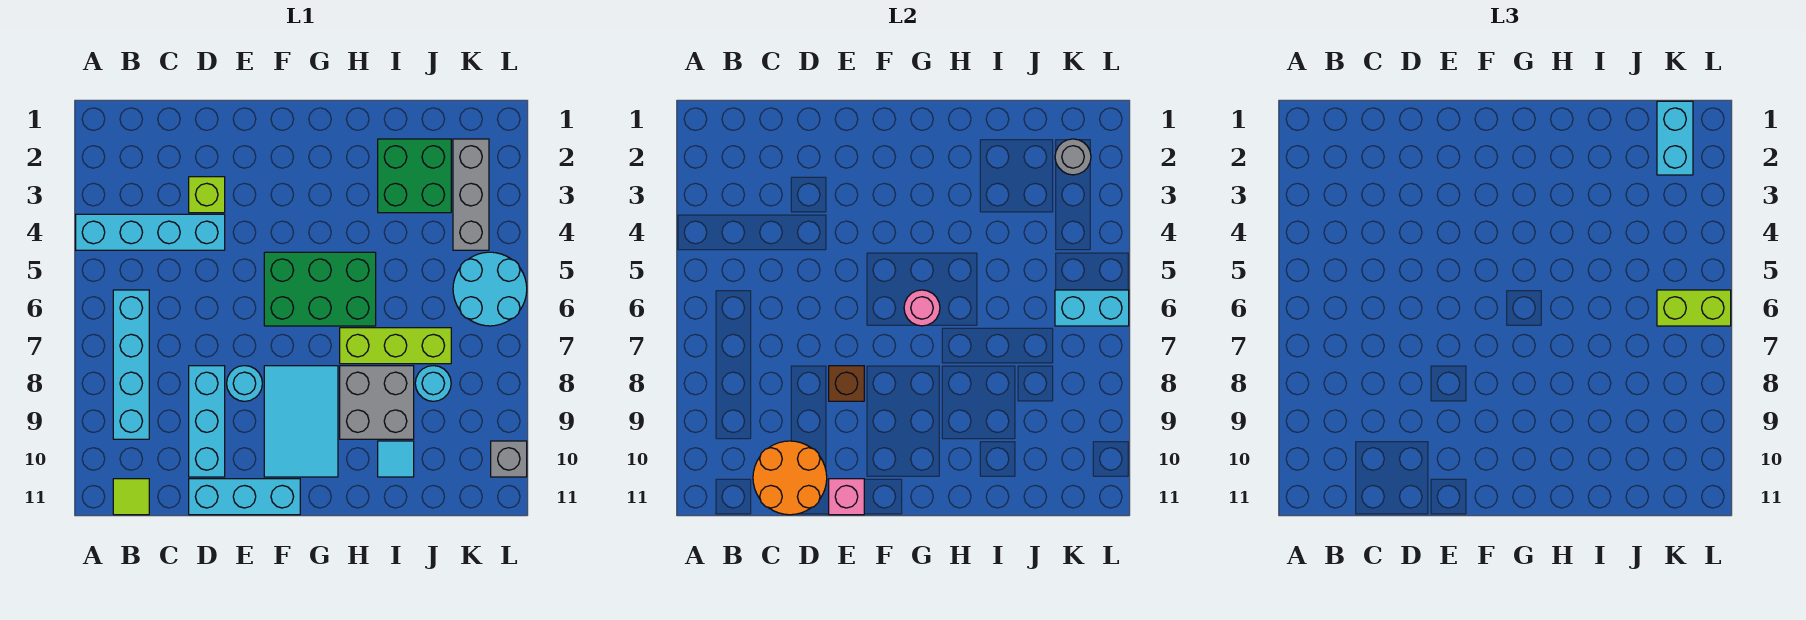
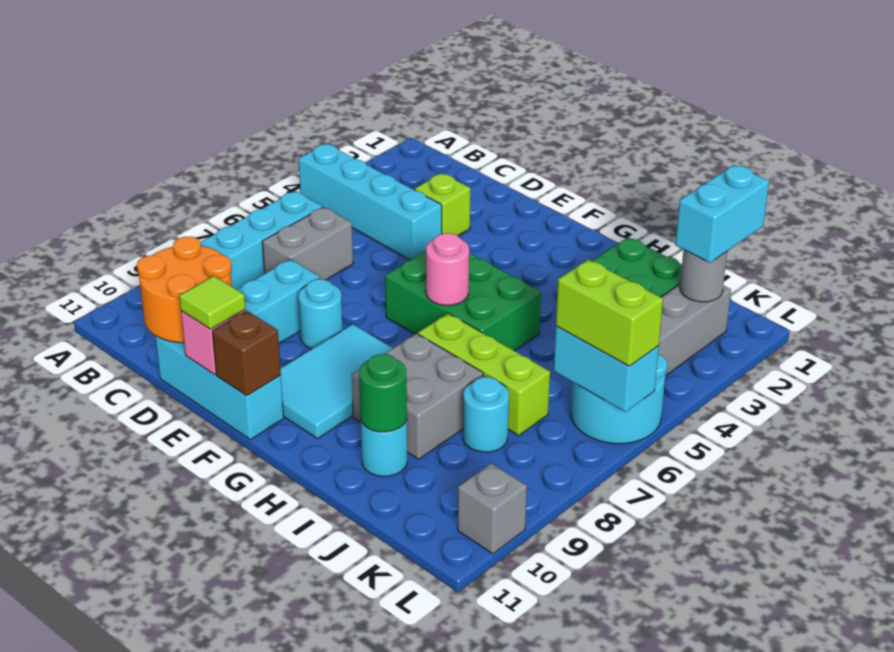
lime 1x1 tile [113,479,149,515] -> lime 1x1 tile moved to [179,276,245,329]
none -> grey 1x2 brick [262,207,353,280]
brown 1x1 brick [829,366,864,401] -> brown 1x1 brick moved to [212,311,281,396]
cyan 1x1 tile [378,441,414,477] -> cyan 1x1 round brick [361,420,407,476]
none -> green 1x1 round brick [359,354,407,432]

